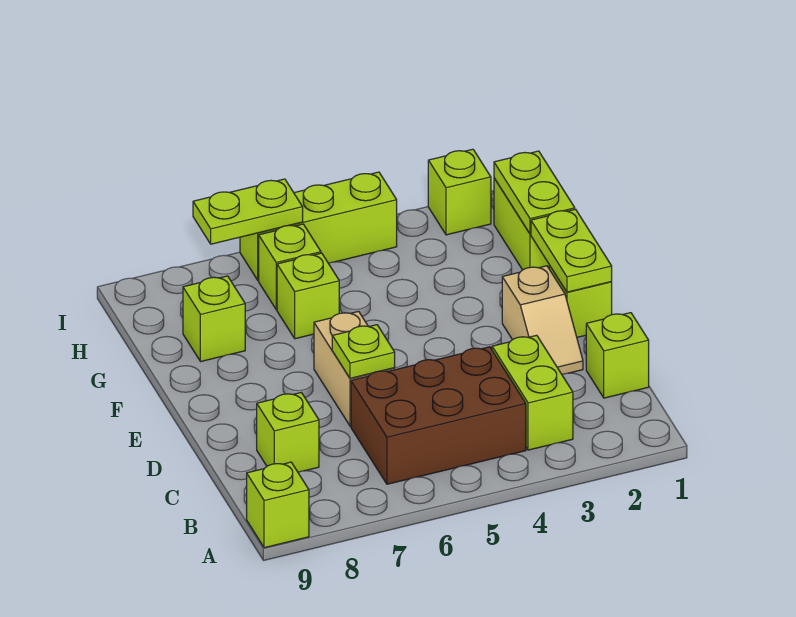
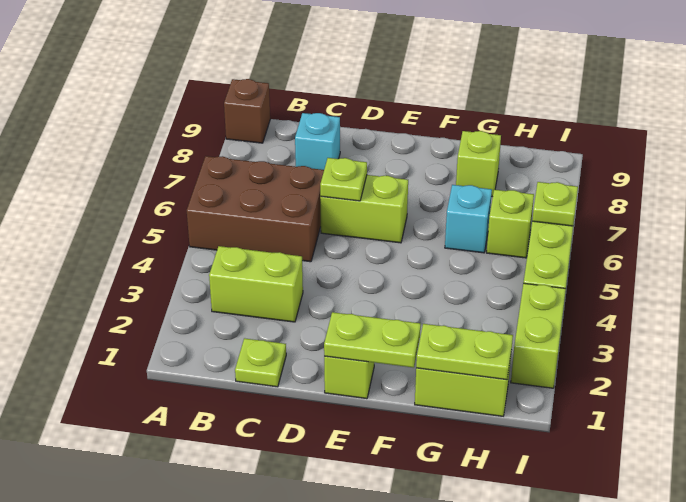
lime 1x1 brick [247,462,309,548] -> brown 1x1 brick [224,79,270,143]
brown 2x3 brick [351,347,526,484] -> brown 2x3 brick turned to [187,156,324,262]
lime 1x1 brick [586,313,649,398] -> lime 1x1 plate [235,338,286,387]
lime 1x1 brick [257,393,319,472] -> cyan 1x1 brick [295,113,340,170]
tan 1x2 slope [502,266,583,375] -> none
tan 1x2 brick [314,311,395,426] -> lime 1x2 brick [320,175,408,243]
lime 1x1 brick [277,253,339,339] -> cyan 1x1 brick [445,185,492,253]
lime 1x1 brick [428,149,491,235] -> lime 1x2 brick [511,283,566,388]
lime 1x2 plate [193,179,303,244] -> lime 1x1 plate [532,182,578,226]

